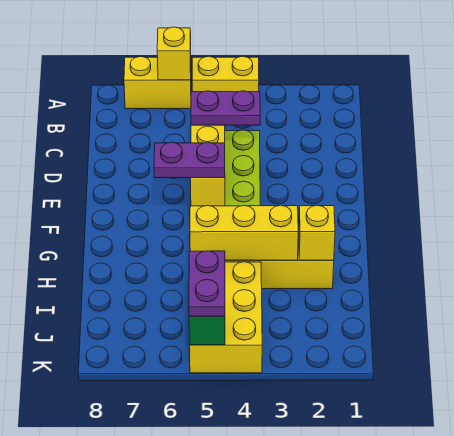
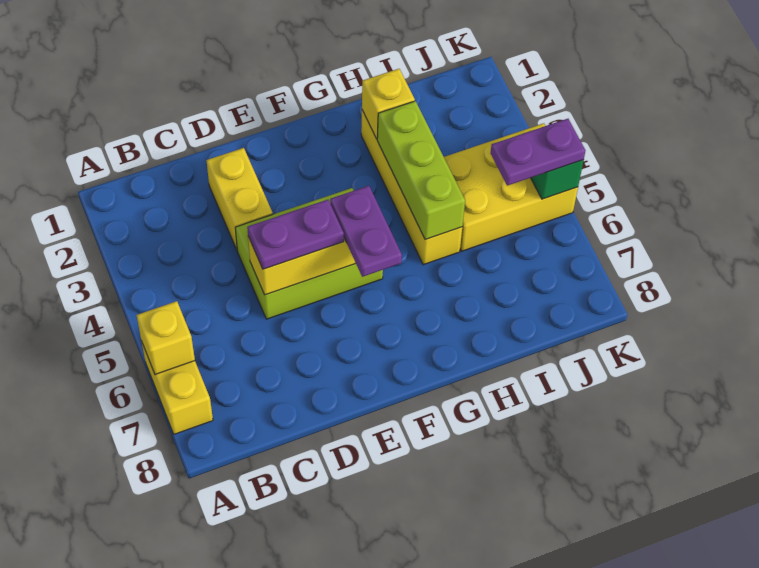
yellow 1x2 brick [192,56,259,92] -> yellow 1x2 brick moved to [206,148,273,250]
purple 1x2 plate [191,91,260,125] -> purple 1x2 plate turned to [247,200,344,269]
yellow 1x3 brick [190,205,298,260] -> lime 1x3 brick [377,101,465,240]

